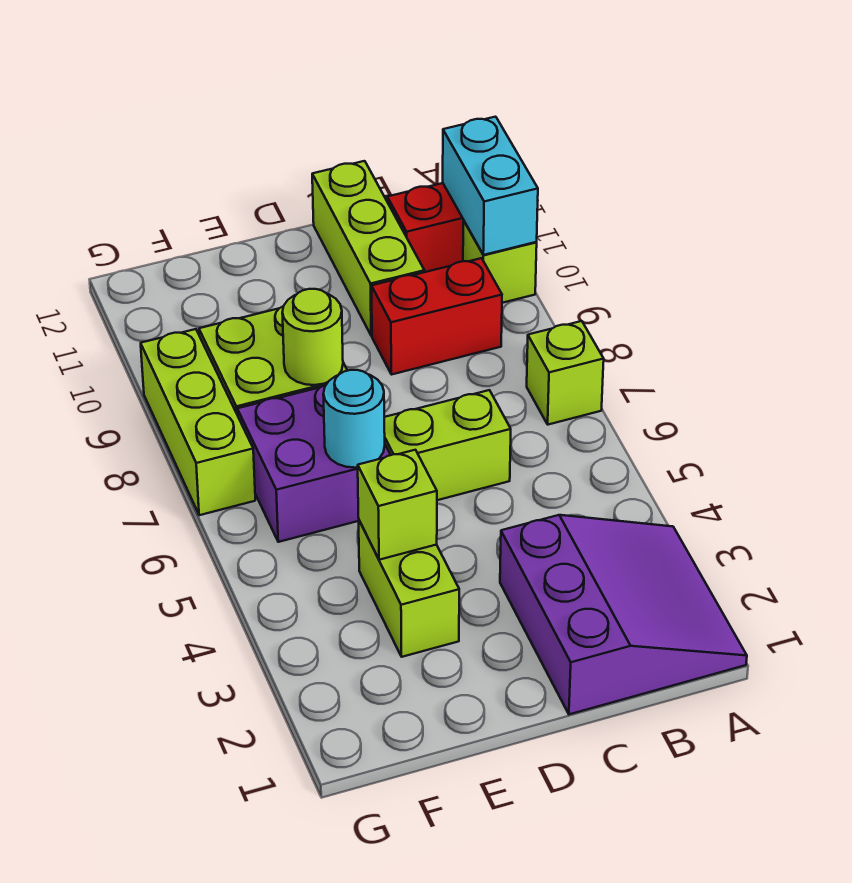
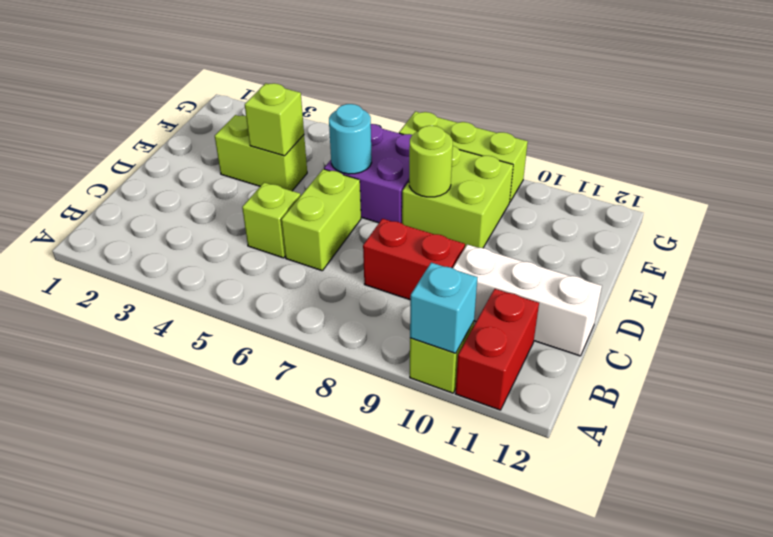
purple 3x3 slope [500,515,747,714] -> none
lime 1x1 brick [527,321,604,425] -> lime 1x1 brick moved to [242,183,301,258]
cyan 1x2 brick [443,117,538,255] -> cyan 1x1 brick [410,263,477,353]
red 1x2 brick [371,258,502,375] -> red 1x2 brick turned to [363,219,465,300]
lime 1x3 brick [312,161,424,336] -> white 1x3 brick [453,244,602,356]

